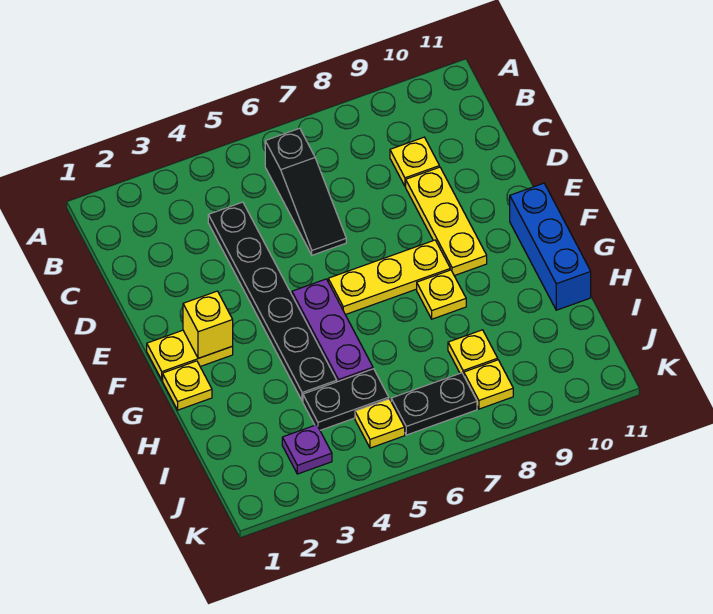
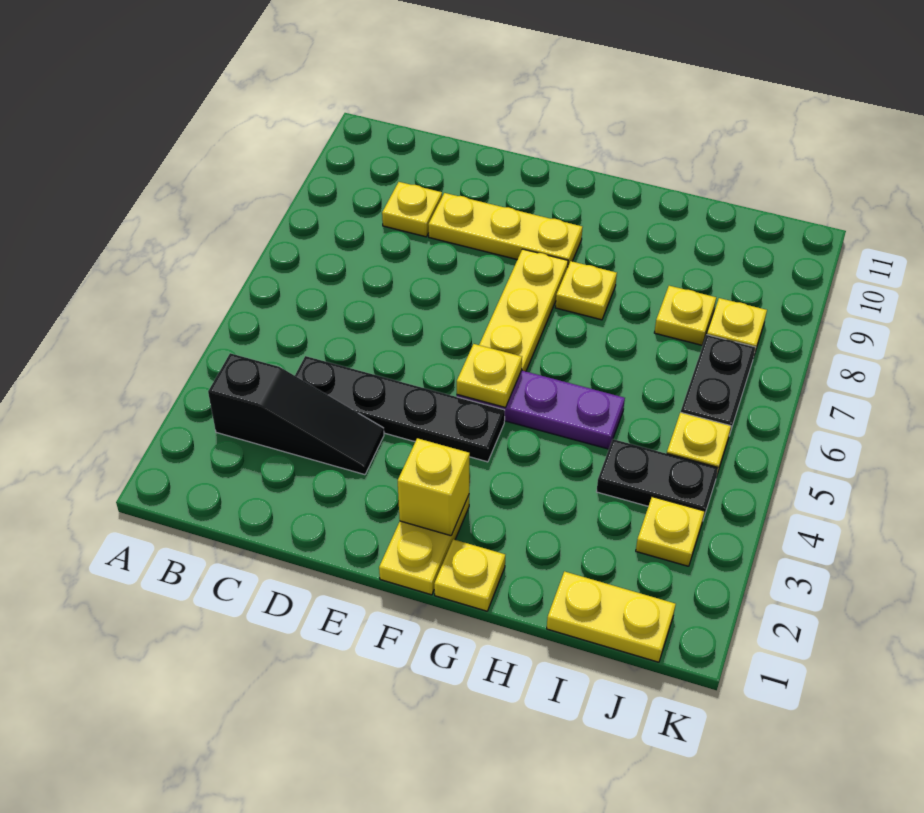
black 1x3 slope [265,128,346,255] -> black 1x3 slope moved to [208,353,384,475]
black 1x6 plate [208,202,337,401] -> black 1x4 plate [295,356,505,462]
none -> yellow 1x1 plate [457,344,522,407]
blue 1x3 brick [510,183,591,310] -> none
none -> yellow 1x2 plate [547,571,676,662]
black 1x2 plate [303,369,389,430] -> black 1x2 plate turned to [597,439,718,519]
purple 1x1 plate [282,425,332,474] -> yellow 1x1 plate [636,497,705,566]

